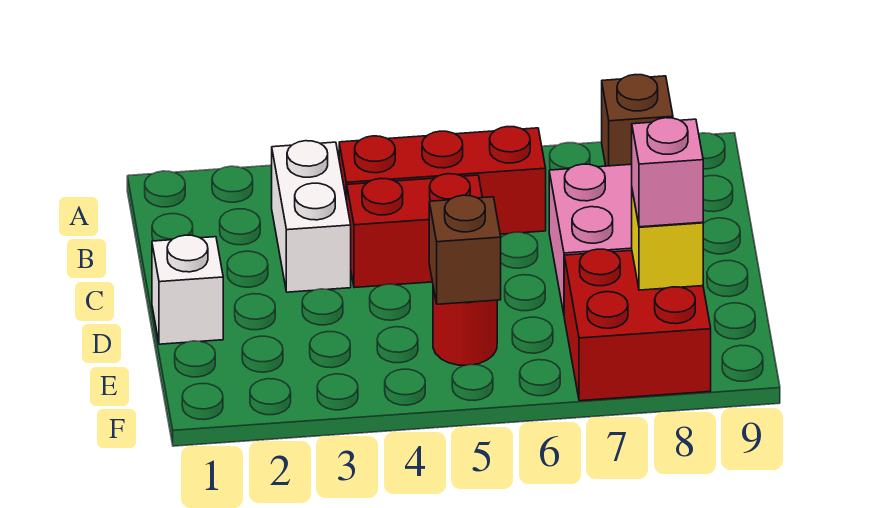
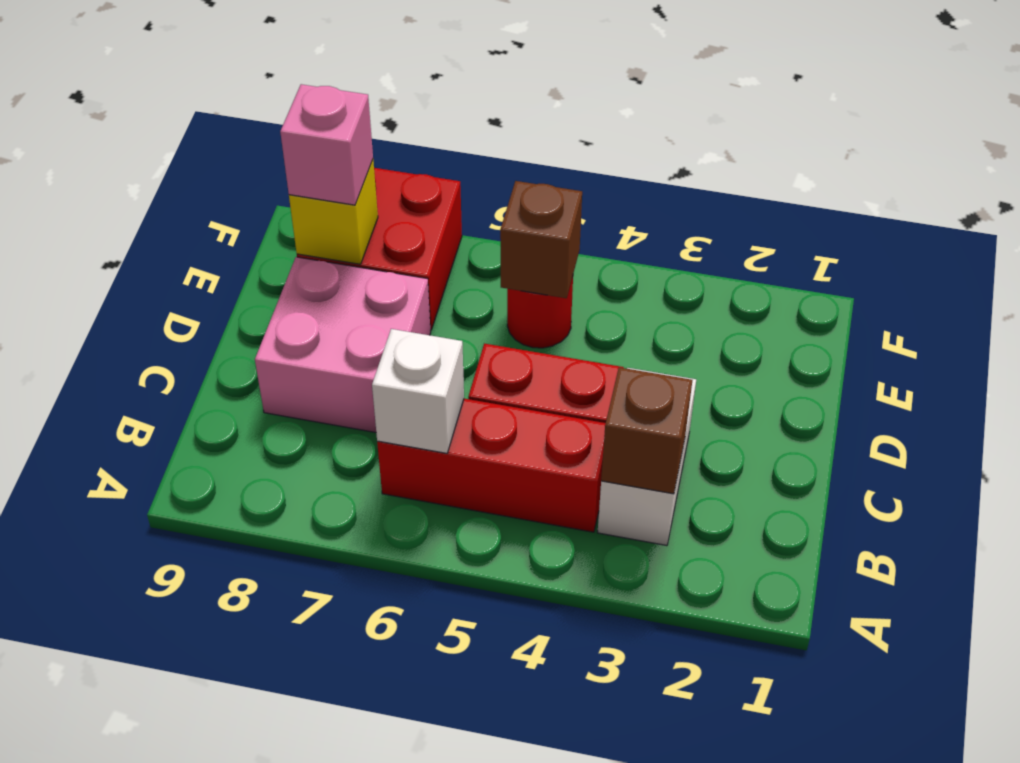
brown 1x1 brick [602,75,673,166] -> brown 1x1 brick moved to [601,367,692,494]
white 1x1 brick [152,235,223,344] -> white 1x1 brick moved to [372,329,464,453]

